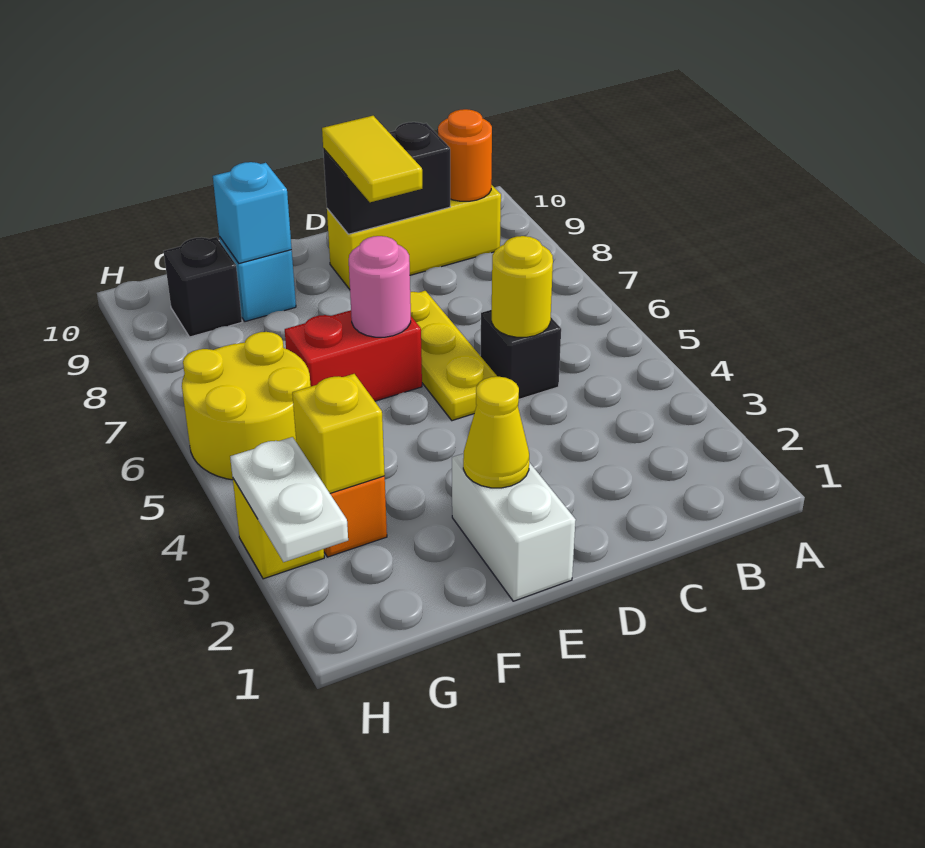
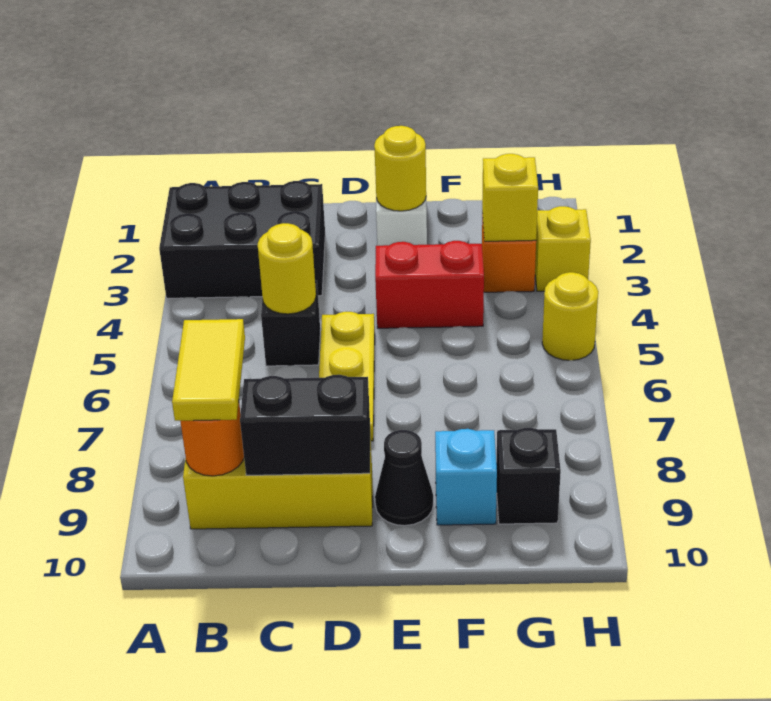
none -> black 2x3 brick [159,181,325,298]
yellow 1x2 tile [322,116,422,202] -> yellow 1x2 tile moved to [172,319,245,421]
yellow 1x1 cone [463,377,529,488] -> yellow 1x1 round brick [374,126,426,211]
red 1x2 brick [285,310,422,401] -> red 1x2 brick moved to [375,241,484,328]
pink 1x1 round brick [349,236,411,337] -> none
none -> black 1x1 cone [375,430,433,526]
cyan 1x1 brick [213,162,292,263] -> none
yellow 2x2 round brick [182,332,311,480] -> yellow 1x1 round brick [542,272,598,360]
white 1x2 plate [230,437,348,562] -> none

